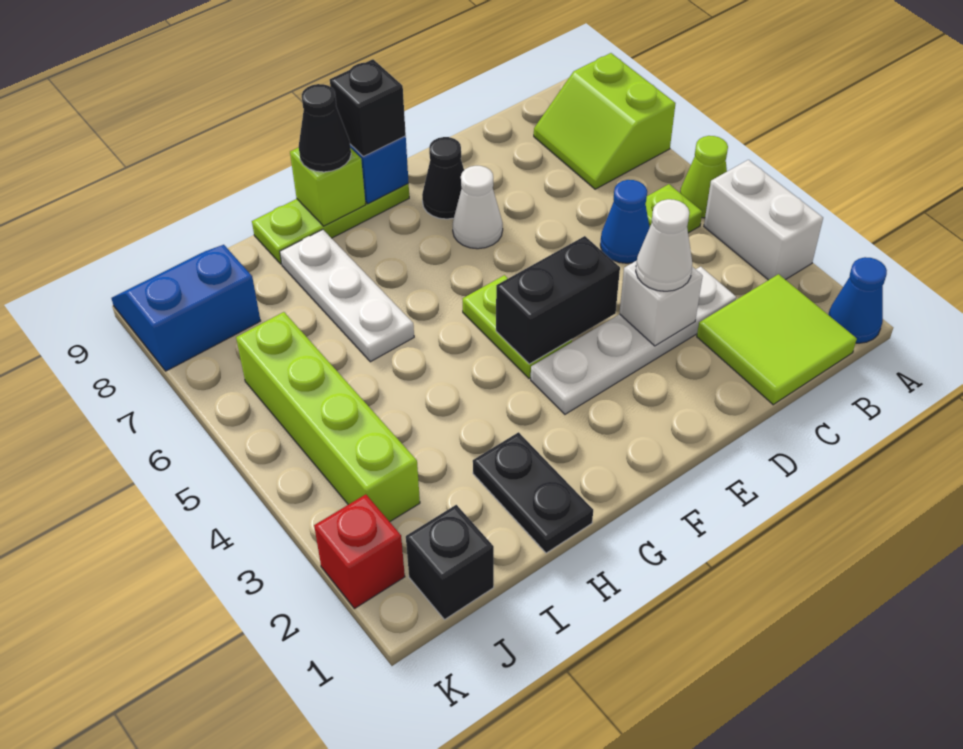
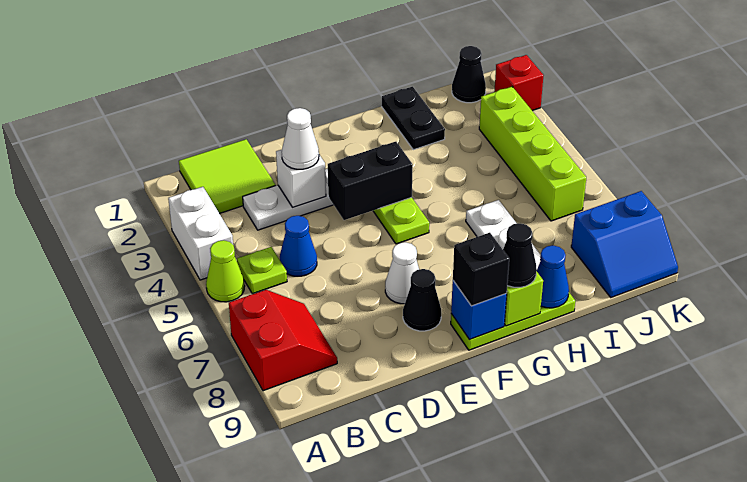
blue 1x1 cone [828,257,887,343] -> blue 1x1 cone moved to [537,246,569,308]
lime 2x2 slope [534,53,676,189] -> red 2x2 slope [229,290,337,391]
black 1x1 brick [406,505,494,619] -> black 1x1 cone [452,46,486,103]

